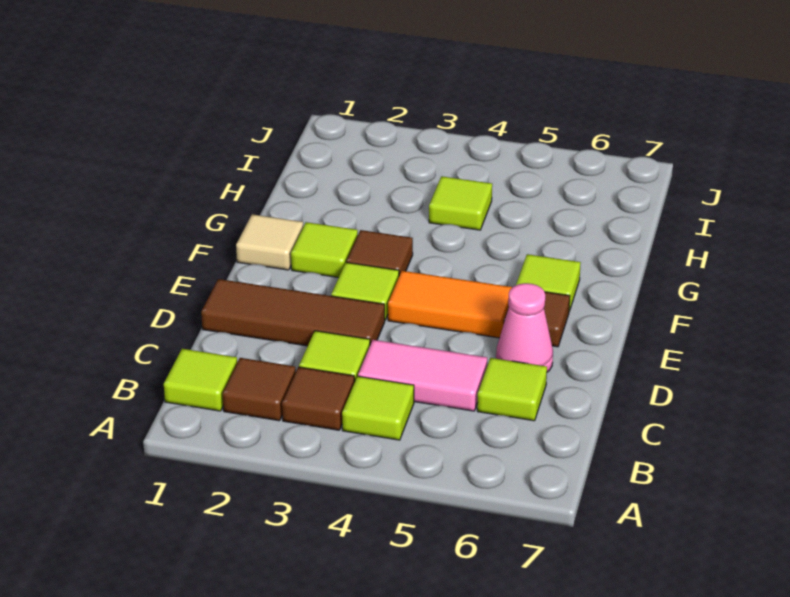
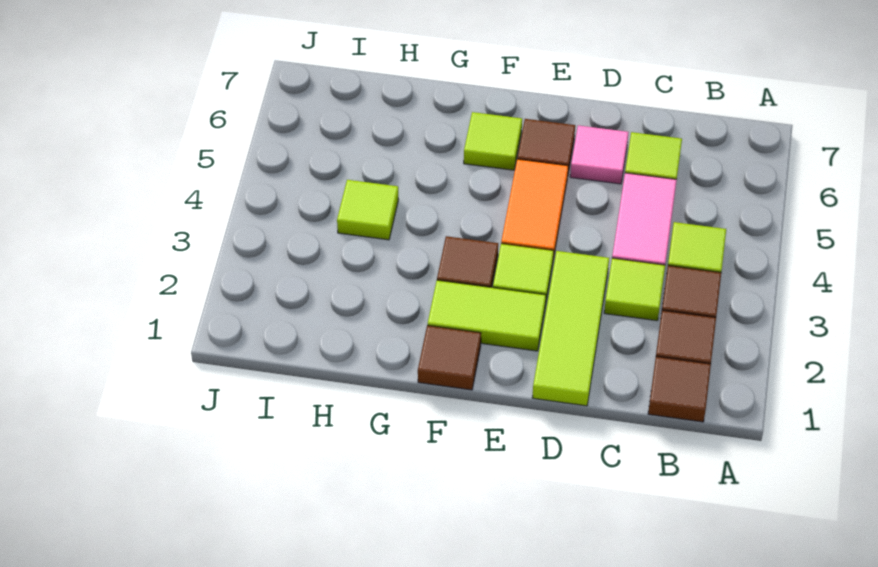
lime 1x1 tile [164,349,237,411] -> brown 1x1 tile [648,357,711,422]
brown 1x3 tile [201,279,385,346] -> lime 1x3 tile [532,251,609,406]
pink 1x1 cone [496,283,553,372] -> pink 1x1 tile [570,125,629,184]
tan 1x1 tile [236,214,303,270] -> brown 1x1 tile [418,325,481,390]
lime 1x1 tile [291,222,358,278] -> lime 1x2 tile [428,280,546,351]

